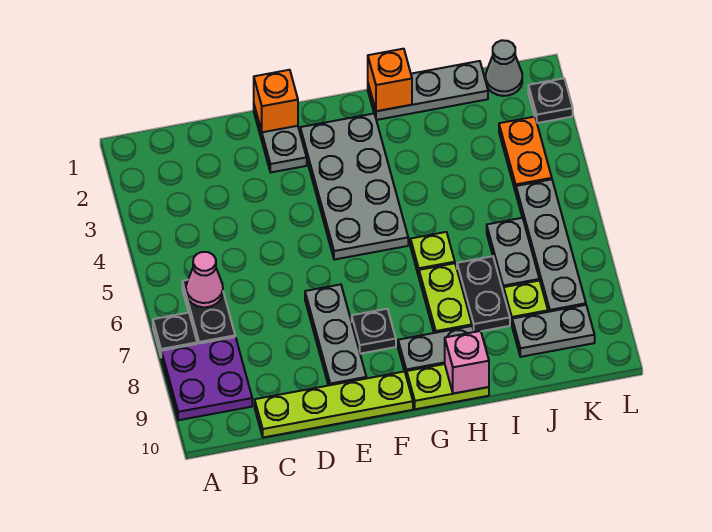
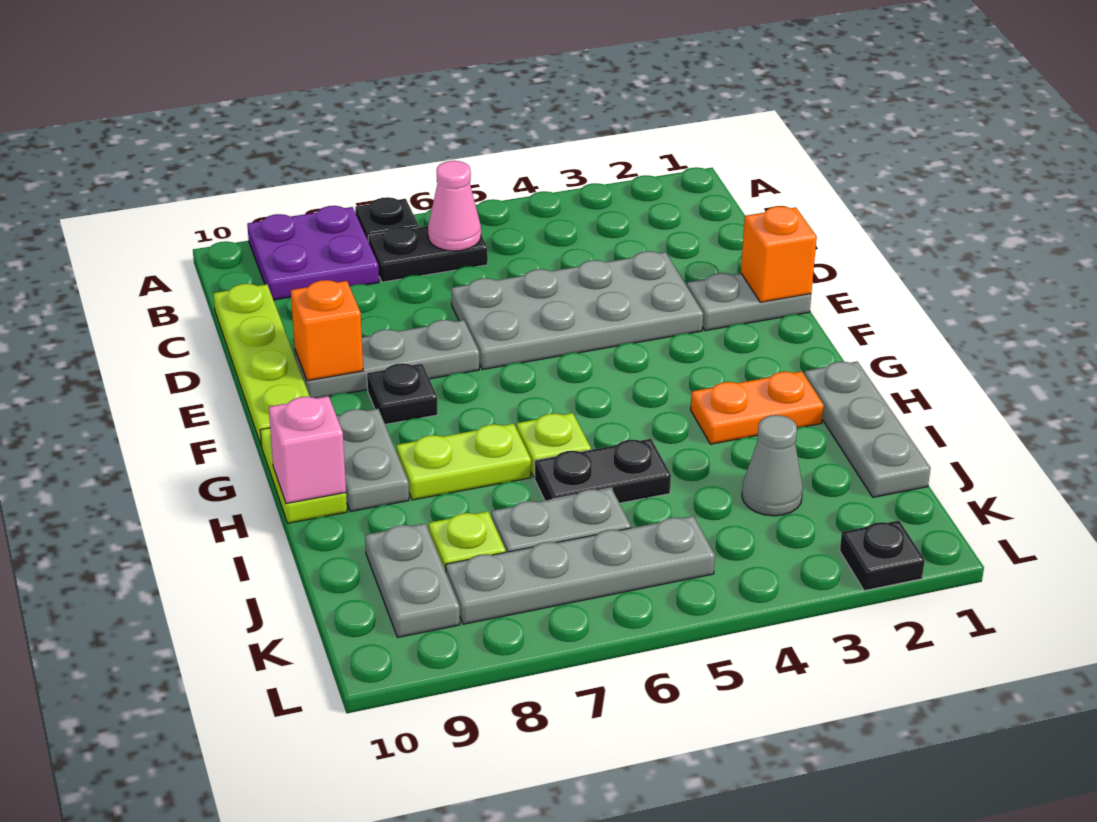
grey 2x4 plate [300,114,408,260] -> grey 2x4 plate moved to [451,251,703,370]
orange 1x1 brick [368,49,412,111] -> orange 1x1 brick moved to [291,280,363,381]
black 1x2 plate [457,256,510,332] -> black 1x2 plate moved to [535,439,671,503]
grey 1x1 cone [486,40,522,96] -> grey 1x1 cone moved to [742,415,803,516]
orange 1x2 plate [499,117,552,192] -> orange 1x2 plate moved to [691,371,824,444]

